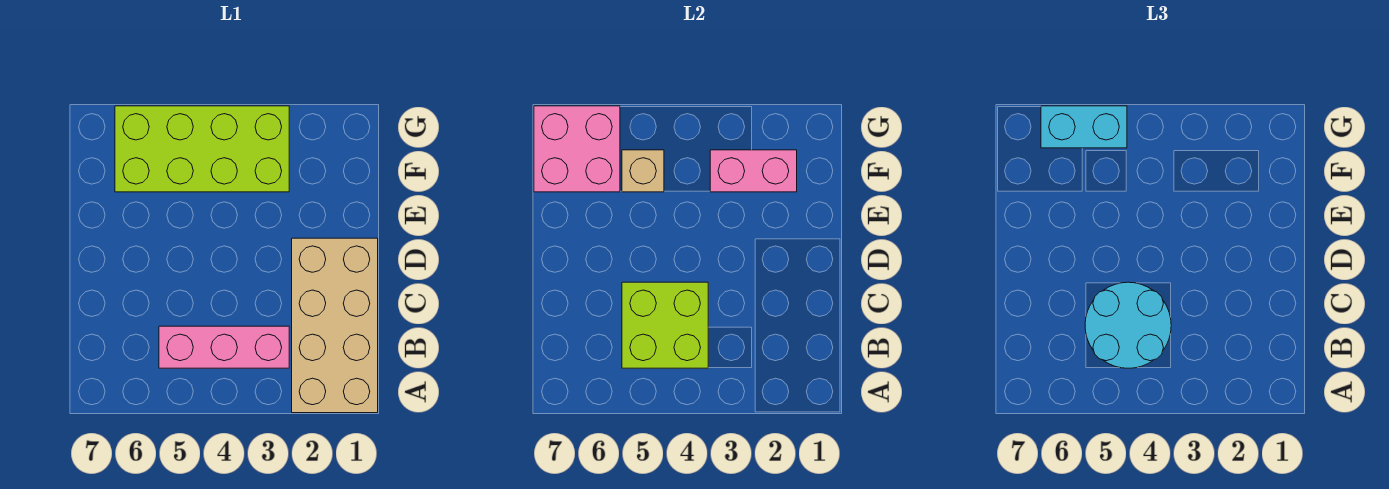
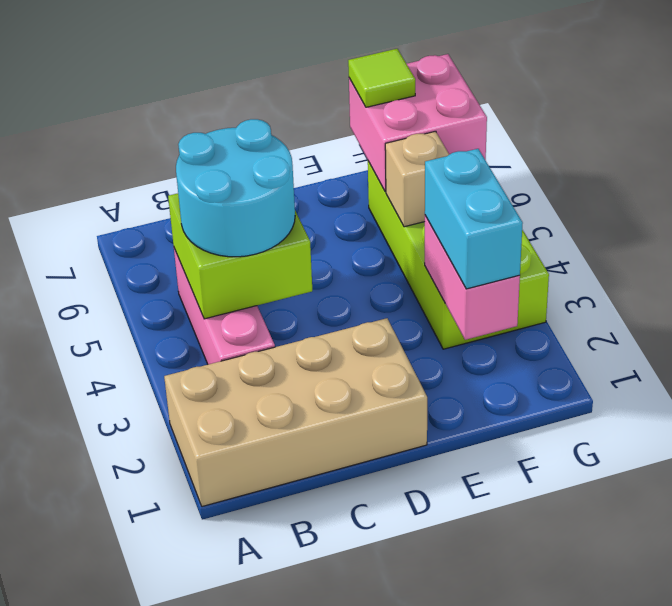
none -> lime 1x1 tile [348,49,415,107]
cyan 1x2 brick [1041,106,1127,148] -> cyan 1x2 brick moved to [425,149,523,289]

